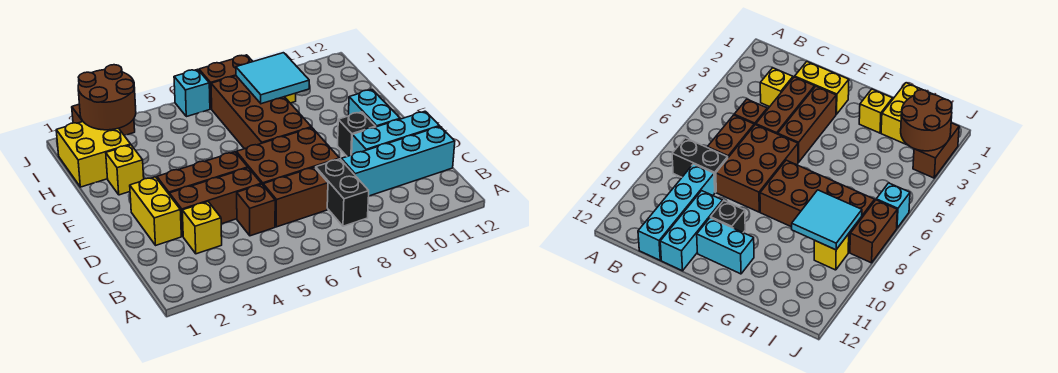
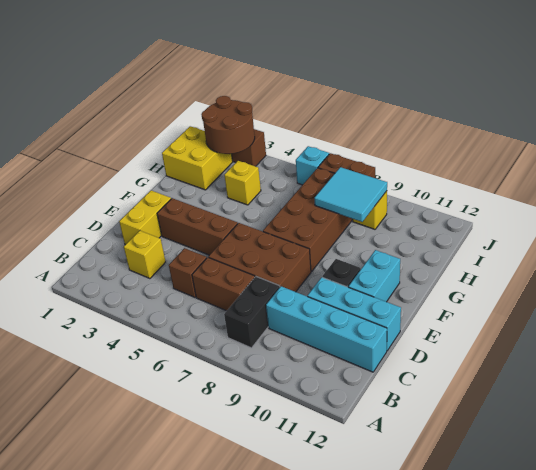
brown 1x3 brick [169,168,261,236] -> none
yellow 1x1 brick [106,145,144,195] -> yellow 1x1 brick moved to [224,161,261,205]

